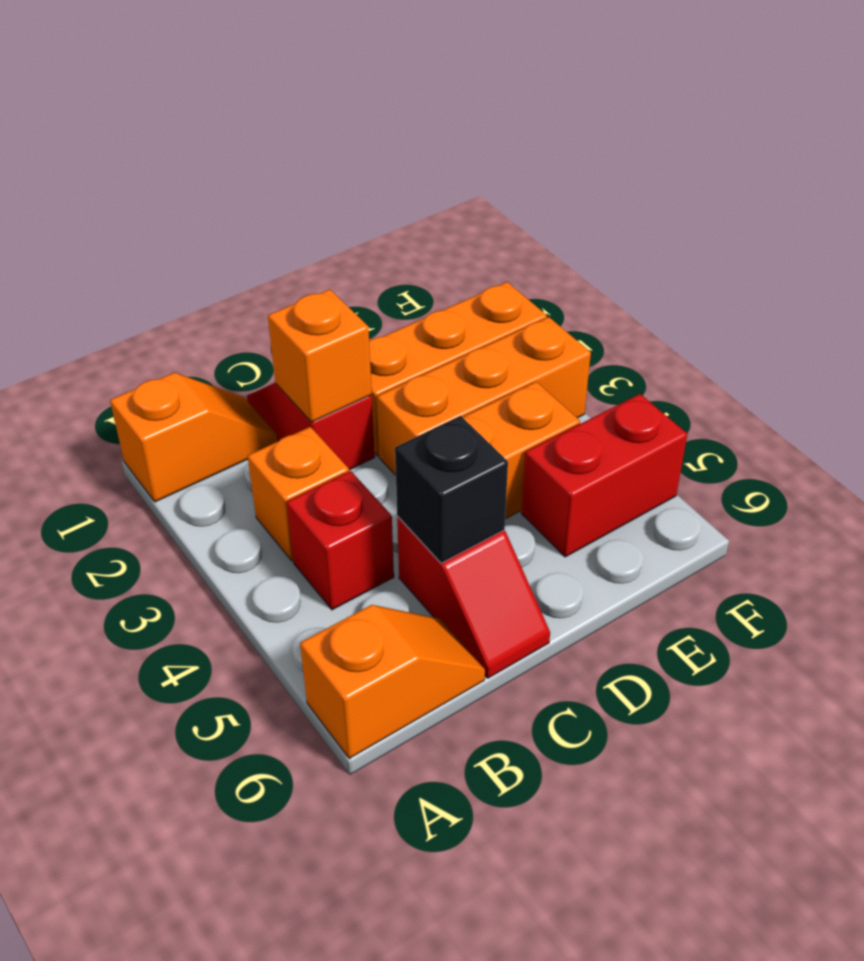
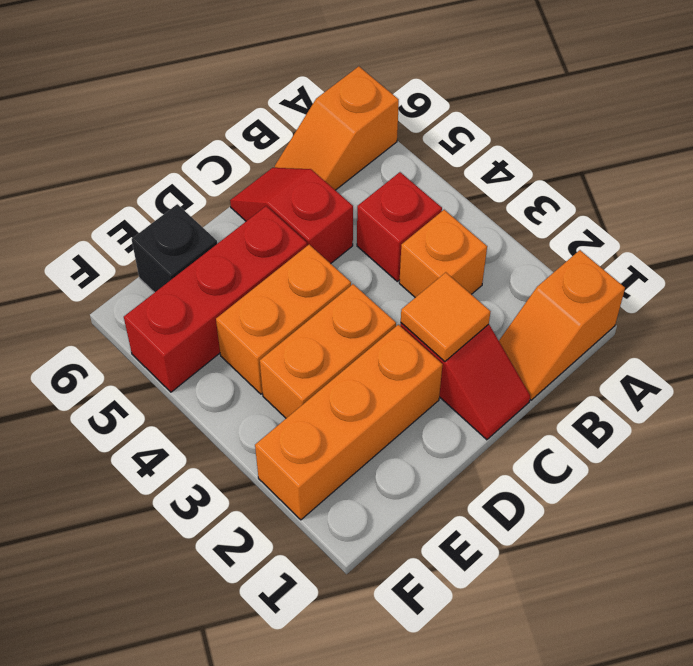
orange 1x1 brick [268,289,372,422] -> orange 1x1 tile [401,272,491,362]
black 1x1 brick [395,416,508,563] -> black 1x1 brick moved to [132,204,217,293]
orange 1x3 brick [377,317,591,475] -> orange 1x2 brick [260,284,396,418]
red 1x2 brick [521,394,687,557] -> red 1x3 brick [124,206,307,392]

